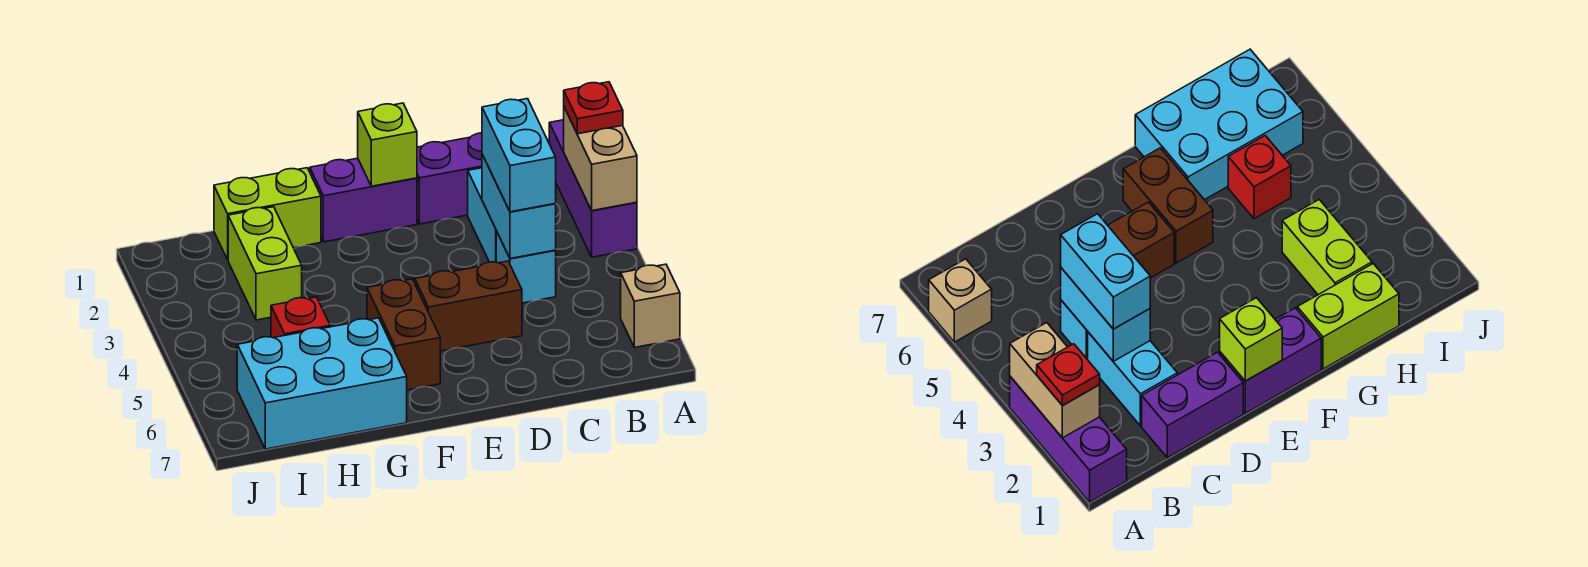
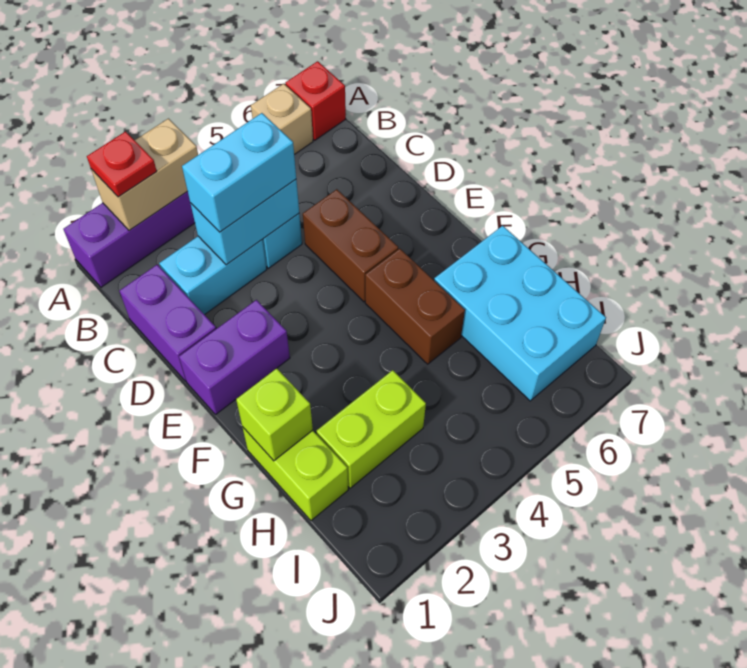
purple 1x2 brick [310,158,417,242] -> purple 1x2 brick turned to [179,300,290,415]
lime 1x1 brick [358,103,417,186] -> lime 1x1 brick moved to [236,368,313,461]
brown 1x2 brick [367,279,440,390] -> brown 1x2 brick turned to [365,249,465,364]
red 1x1 brick [271,297,330,338] -> red 1x1 brick moved to [286,61,346,140]

